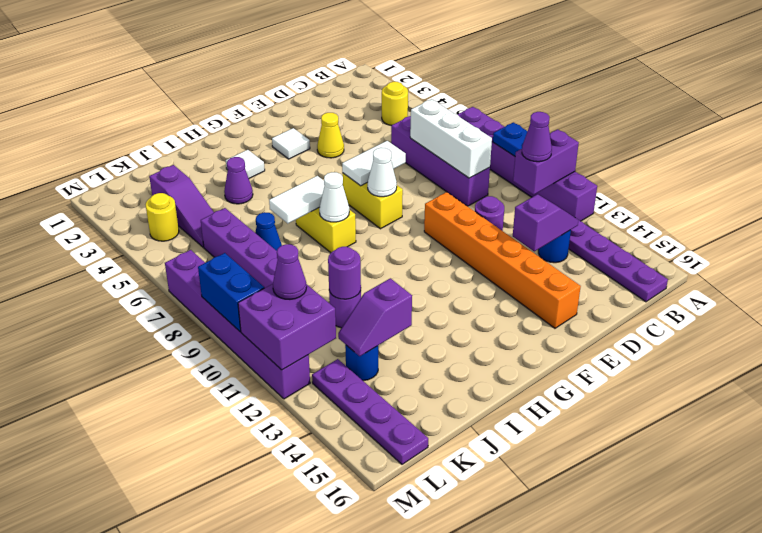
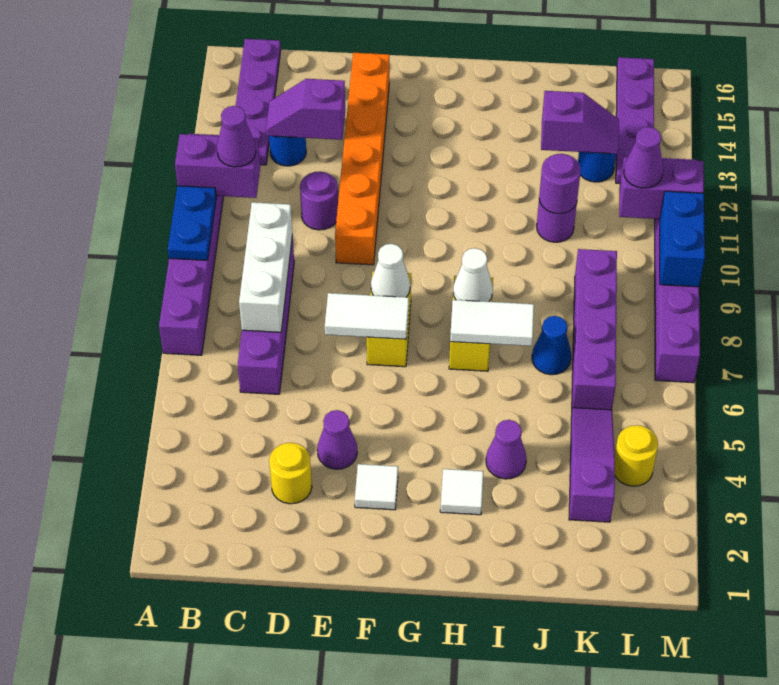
yellow 1x1 round brick [382,82,408,125] -> yellow 1x1 round brick moved to [269,443,312,504]
yellow 1x1 cone [317,113,344,158] -> purple 1x1 cone [317,410,357,469]
purple 2x2 brick [238,284,336,370] -> purple 1x2 brick [619,157,704,219]

